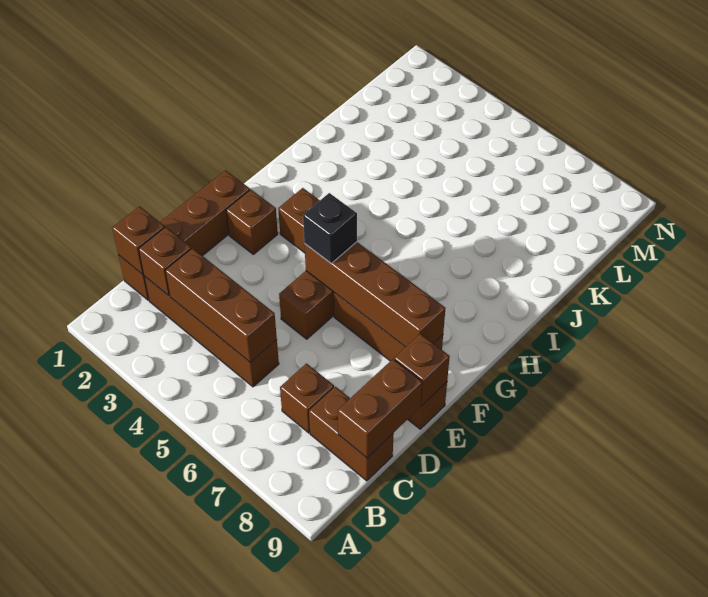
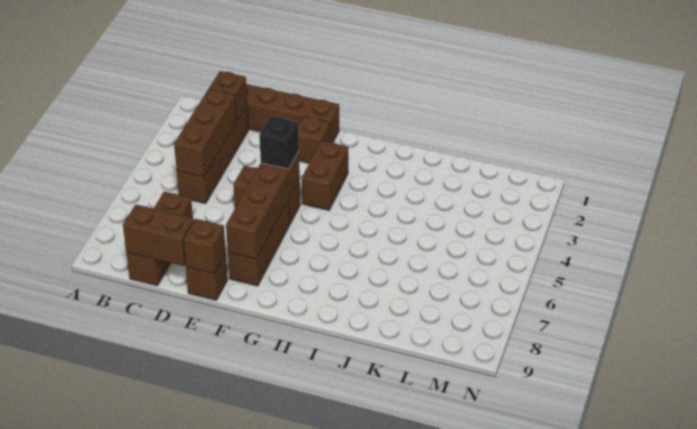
brown 1x1 brick [112,206,165,274] -> none

